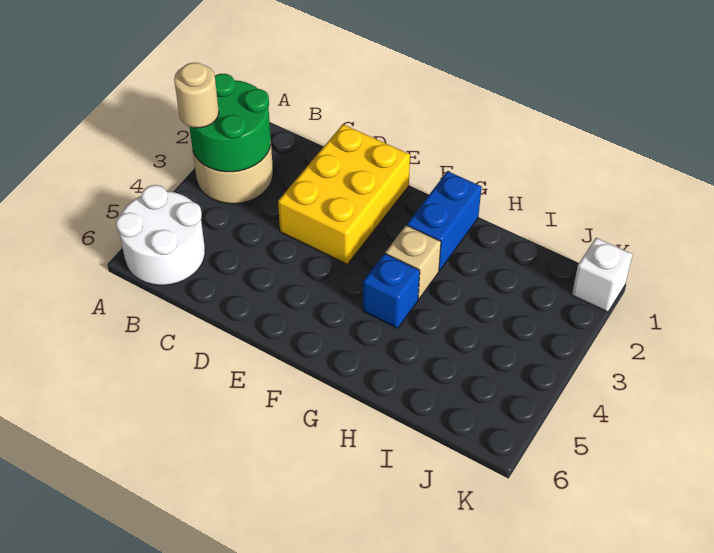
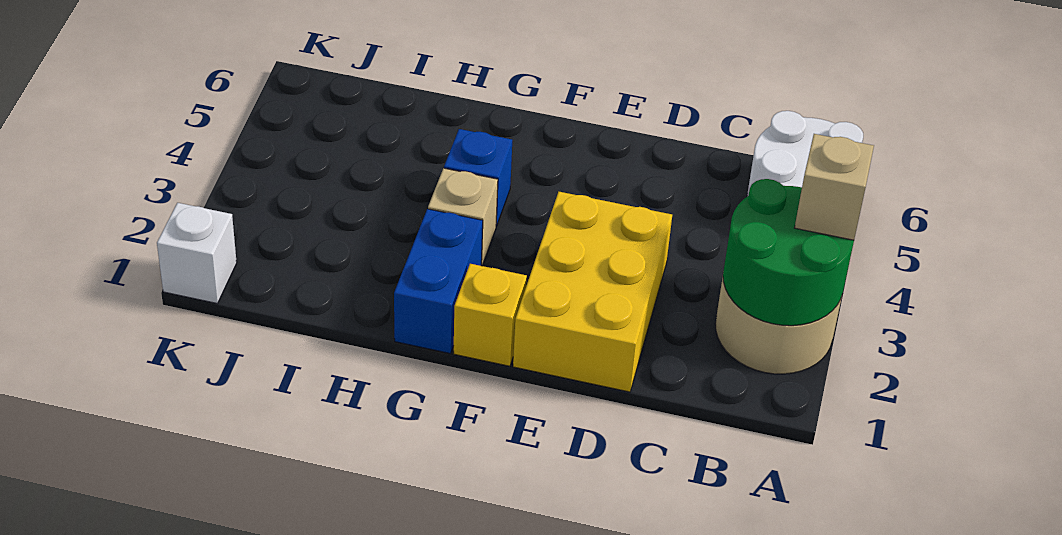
tan 1x1 round brick [174,62,219,128] -> tan 1x1 brick [795,134,874,240]
none -> yellow 1x1 brick [454,264,527,366]

